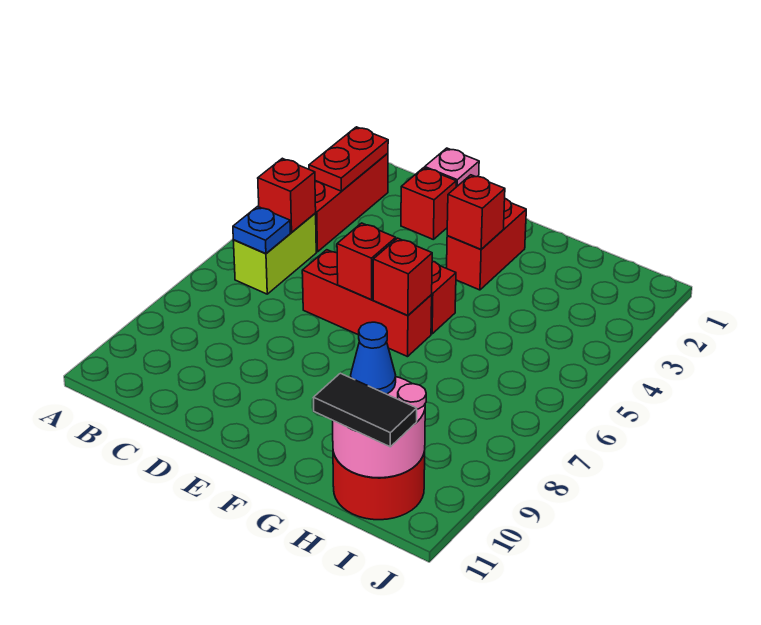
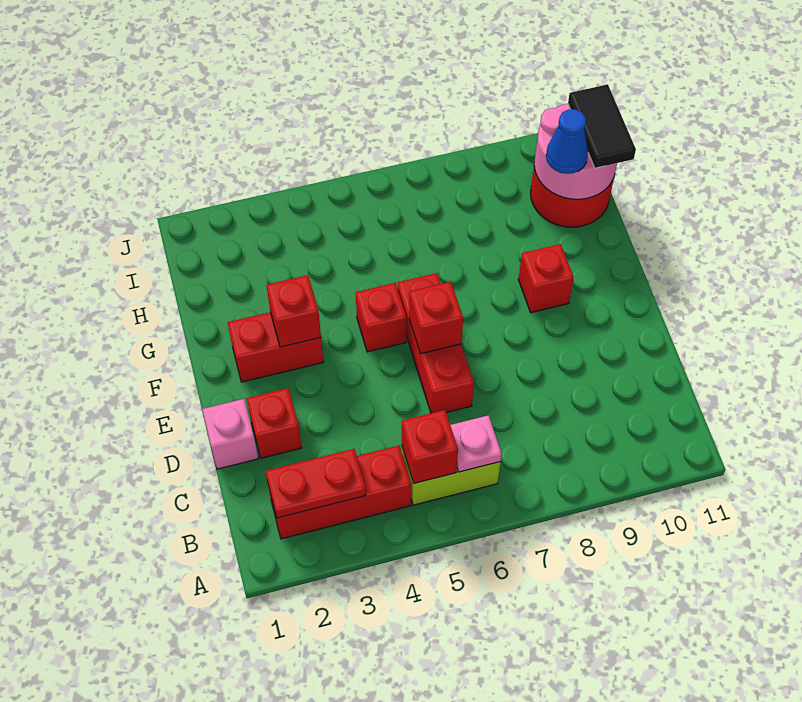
blue 1x1 plate [233,206,290,254] -> pink 1x1 plate [450,415,502,472]
red 1x1 brick [373,238,432,315] -> red 1x1 brick moved to [518,244,574,313]

